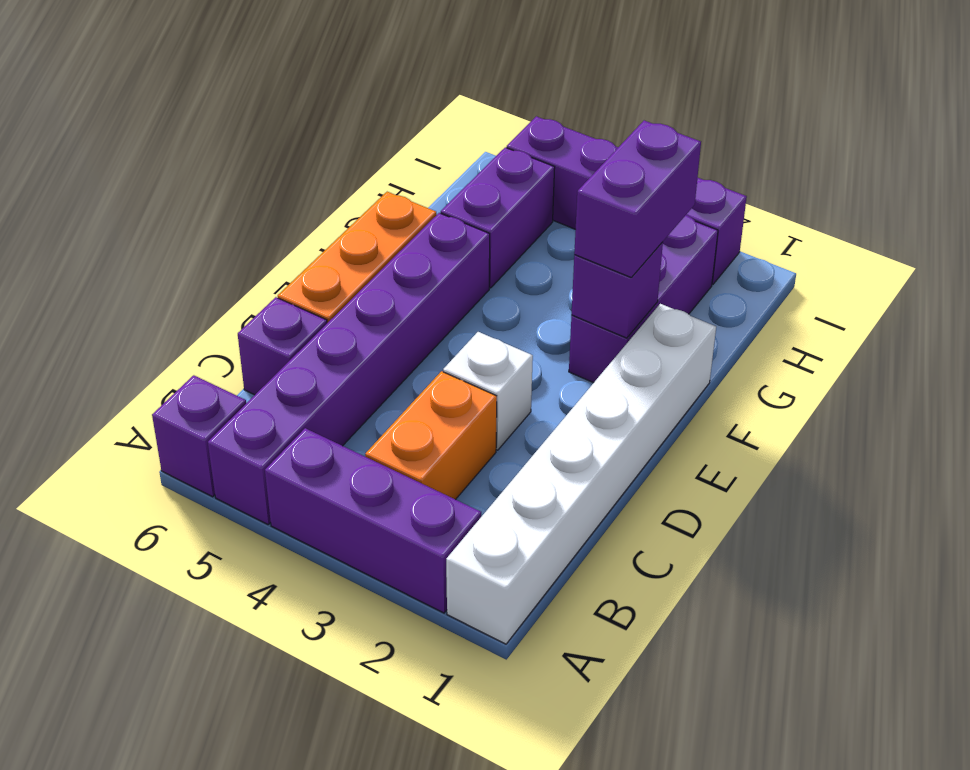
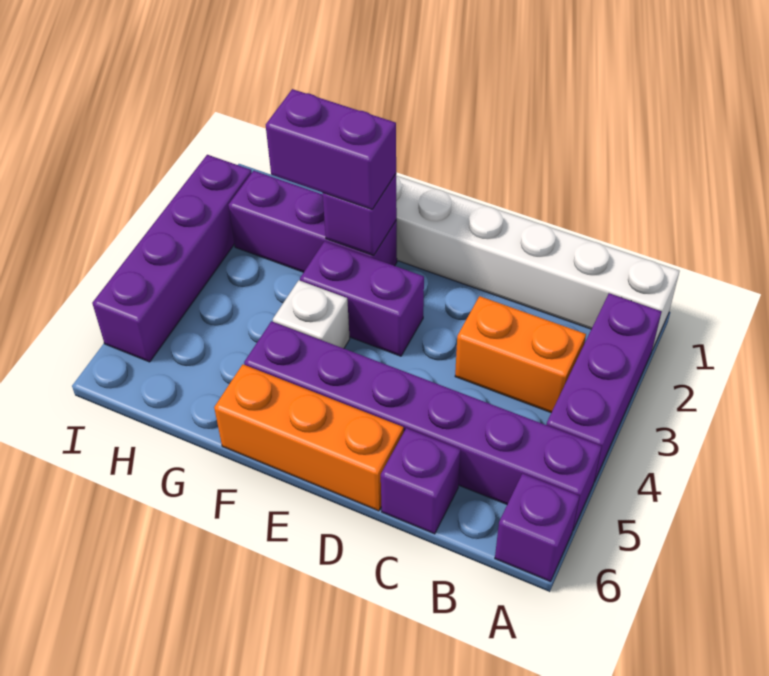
white 1x1 brick [443,332,533,450] -> white 1x1 brick moved to [273,280,350,348]
purple 1x2 brick [441,147,555,288] -> purple 1x2 brick moved to [300,241,424,356]

